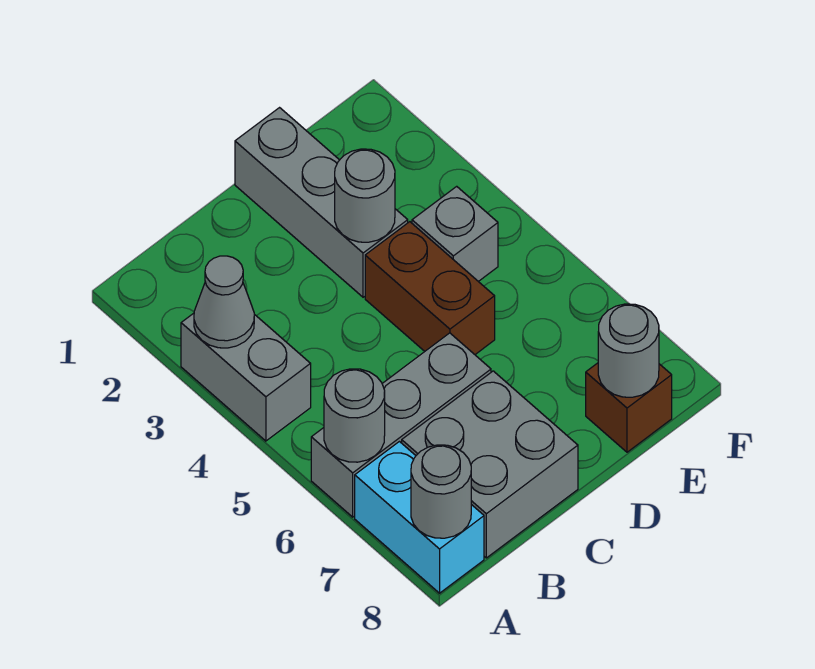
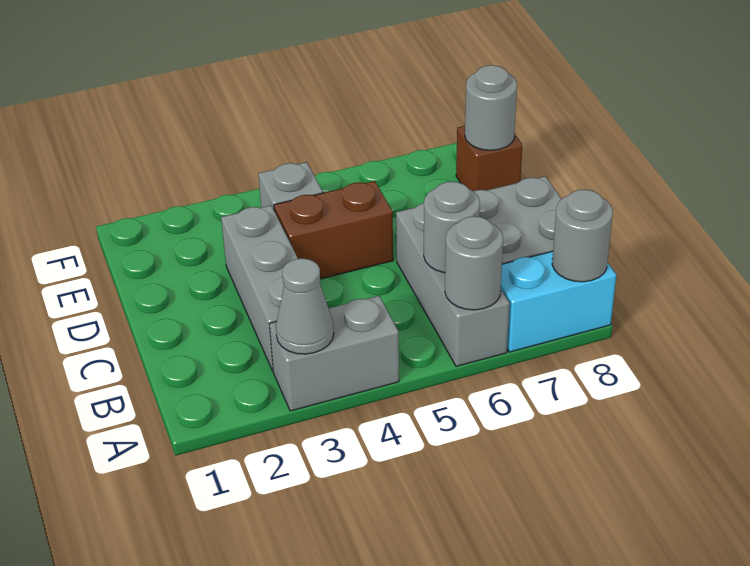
grey 1x3 brick [235,108,408,297] -> grey 1x3 brick turned to [221,205,298,371]
grey 1x1 round brick [335,149,395,242] -> grey 1x1 round brick moved to [424,182,480,273]

